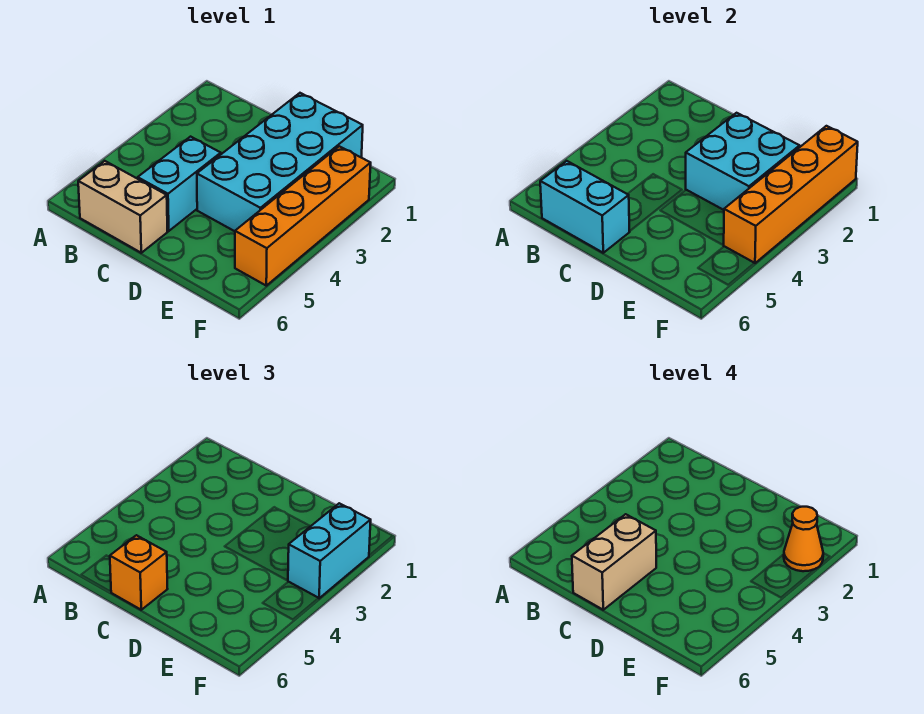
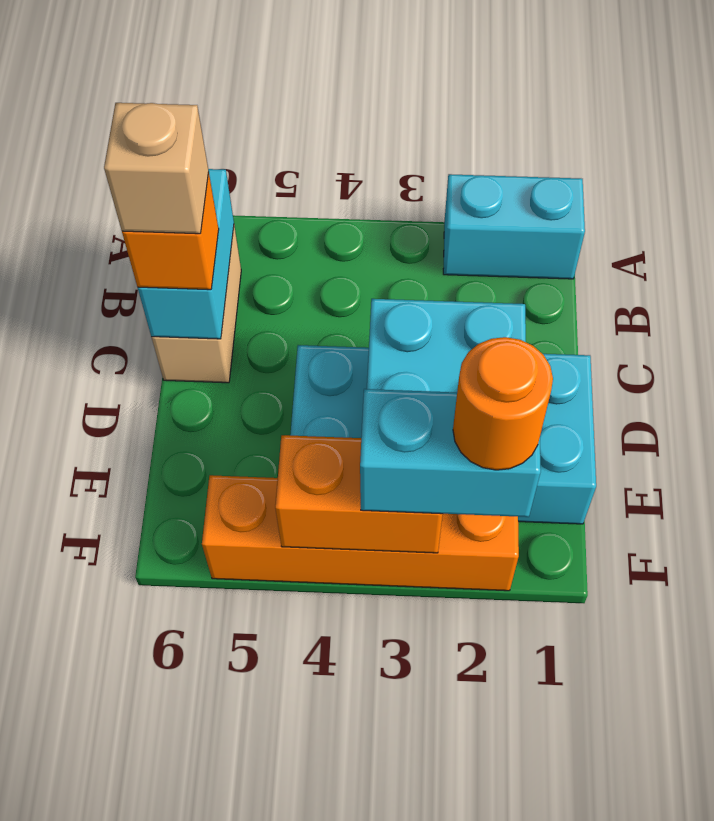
cyan 1x2 brick [138,137,221,231] -> cyan 1x2 brick moved to [443,174,585,279]
tan 1x2 brick [572,514,656,610] -> tan 1x1 brick [104,103,209,234]
orange 1x4 brick [723,126,858,263] -> orange 1x2 brick [275,435,443,553]
orange 1x1 cone [784,507,823,571] -> orange 1x1 round brick [453,337,553,470]

